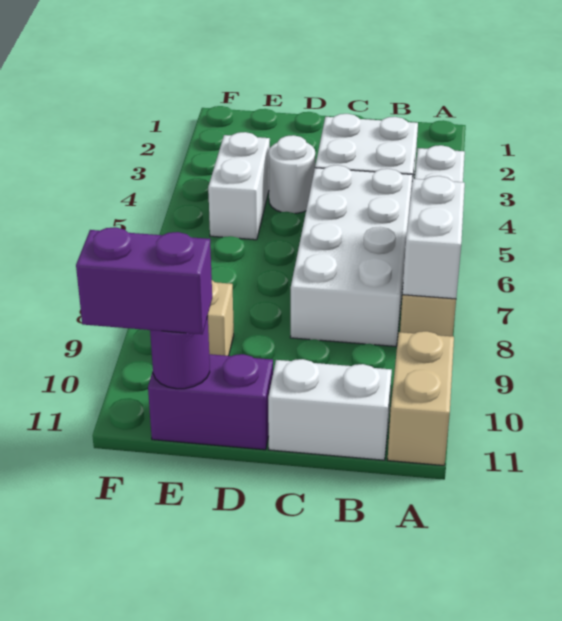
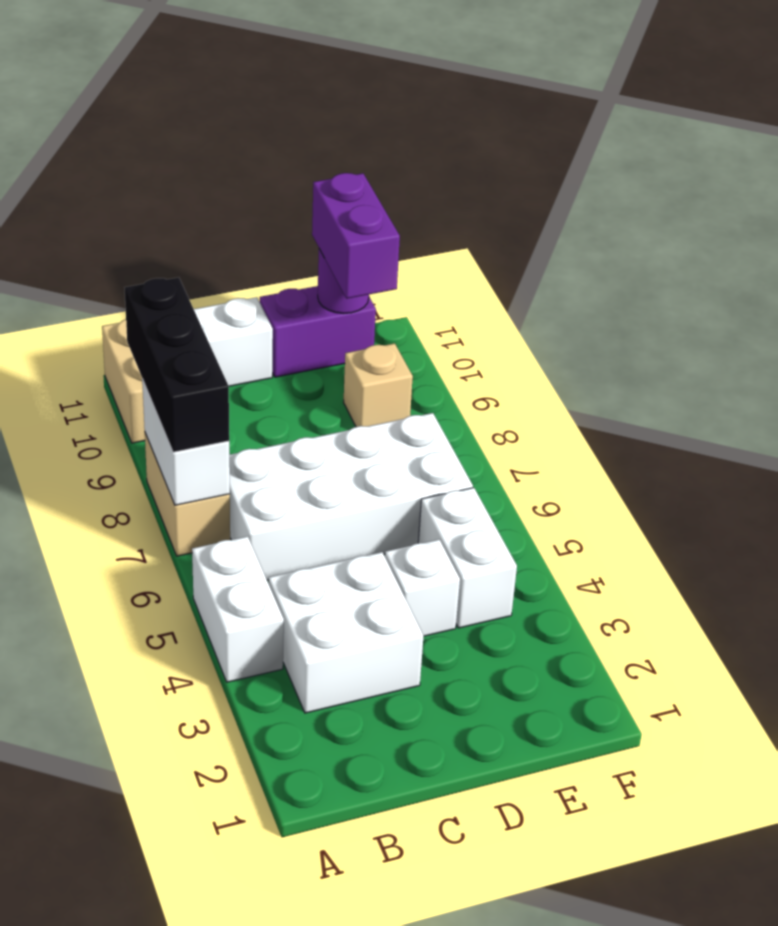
none -> black 1x3 brick [125,278,229,452]
white 2x4 brick [290,165,413,346] -> white 2x4 brick turned to [229,413,473,580]
white 1x1 round brick [269,135,315,213] -> white 1x1 brick [385,540,460,636]
purple 1x2 brick [76,227,212,334] -> purple 1x2 brick turned to [312,173,400,299]

